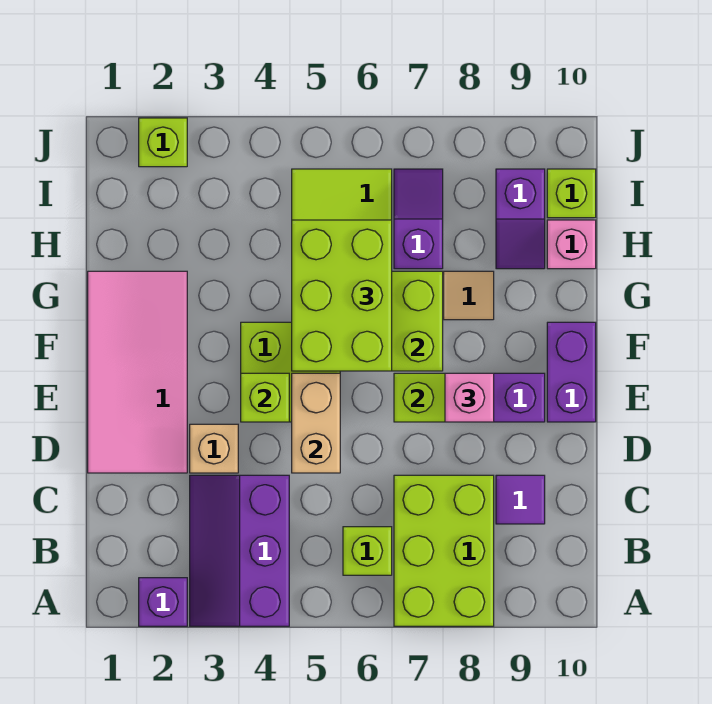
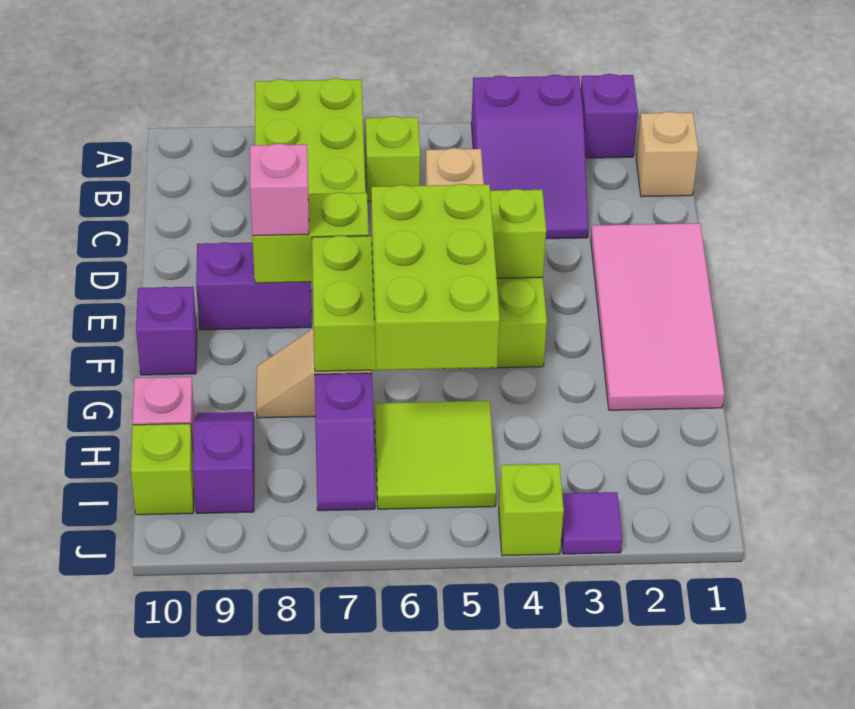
purple 2x3 slope [190,475,289,626] -> purple 2x3 slope turned to [471,75,588,239]
purple 1x1 tile [496,475,545,524] -> purple 1x1 tile moved to [561,492,622,554]
tan 1x1 brick [190,424,238,473] -> tan 1x1 brick moved to [636,112,698,197]
purple 1x2 brick [547,322,596,422] -> purple 1x1 brick [136,287,197,375]
lime 1x1 brick [139,118,187,167] -> lime 1x1 brick moved to [499,464,564,556]

